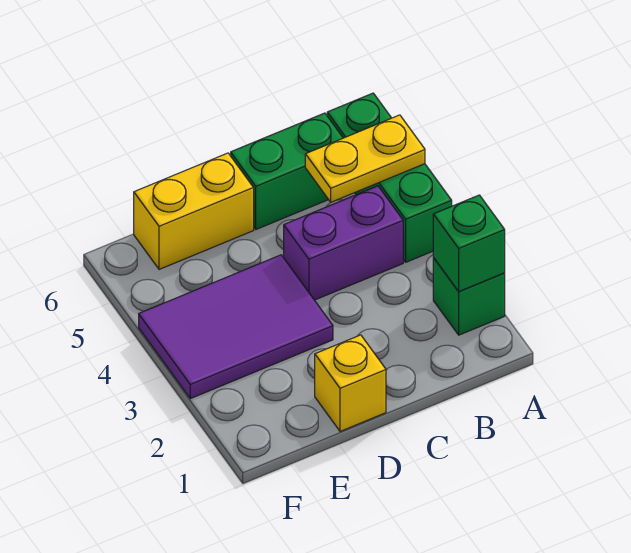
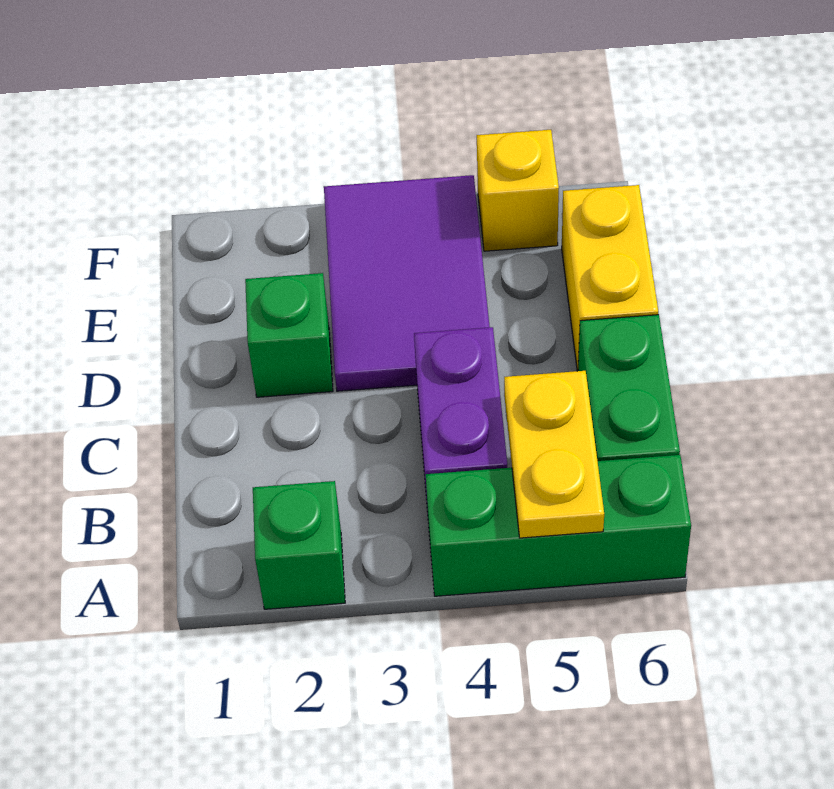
green 1x1 brick [433,195,505,291] -> green 1x1 brick moved to [245,273,333,397]
yellow 1x1 brick [315,335,386,431] -> yellow 1x1 brick moved to [477,130,559,251]

